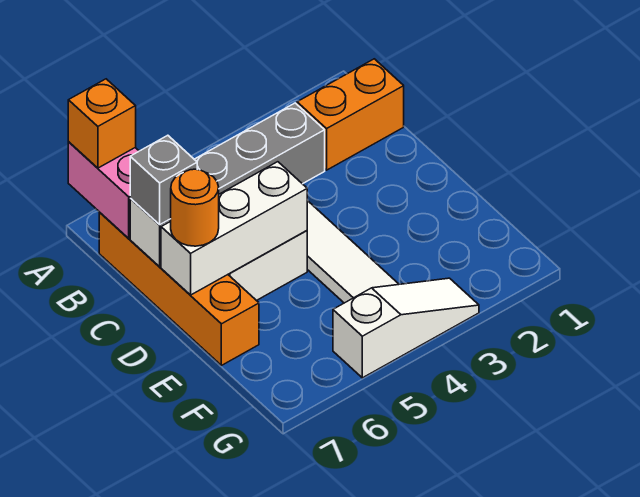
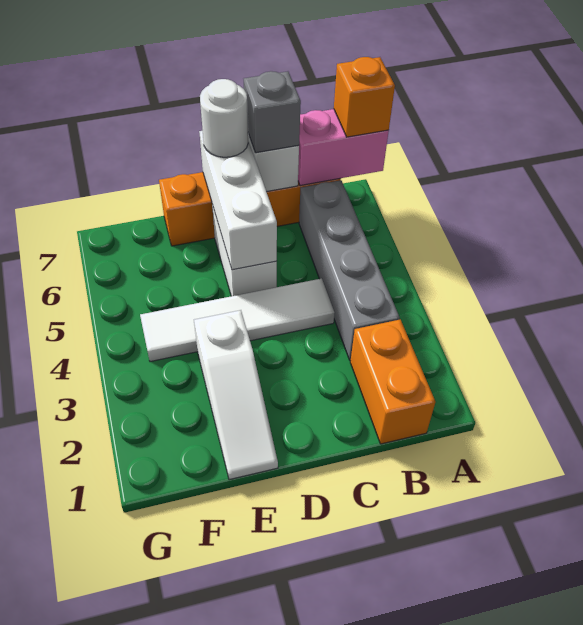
orange 1x1 round brick [171,169,219,246] -> white 1x1 round brick [200,79,248,157]
white 1x3 slope [333,278,479,378] -> white 1x3 slope moved to [194,310,278,480]

